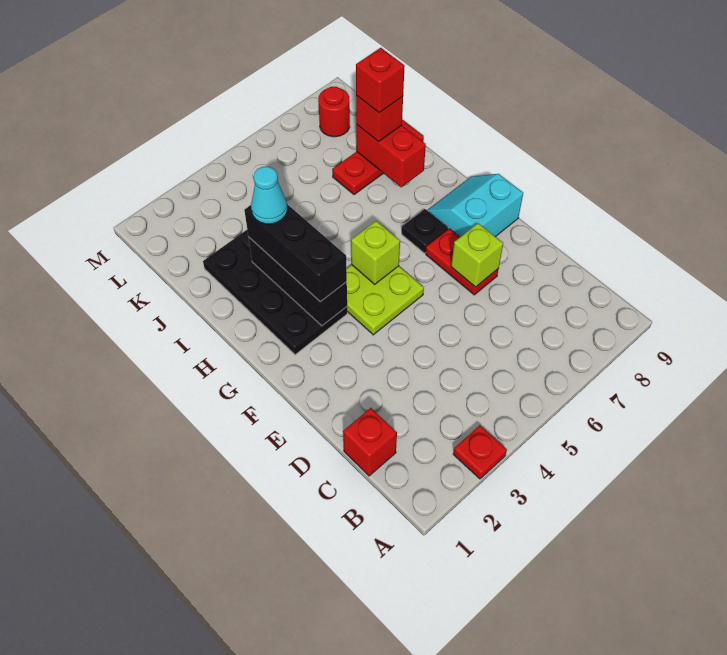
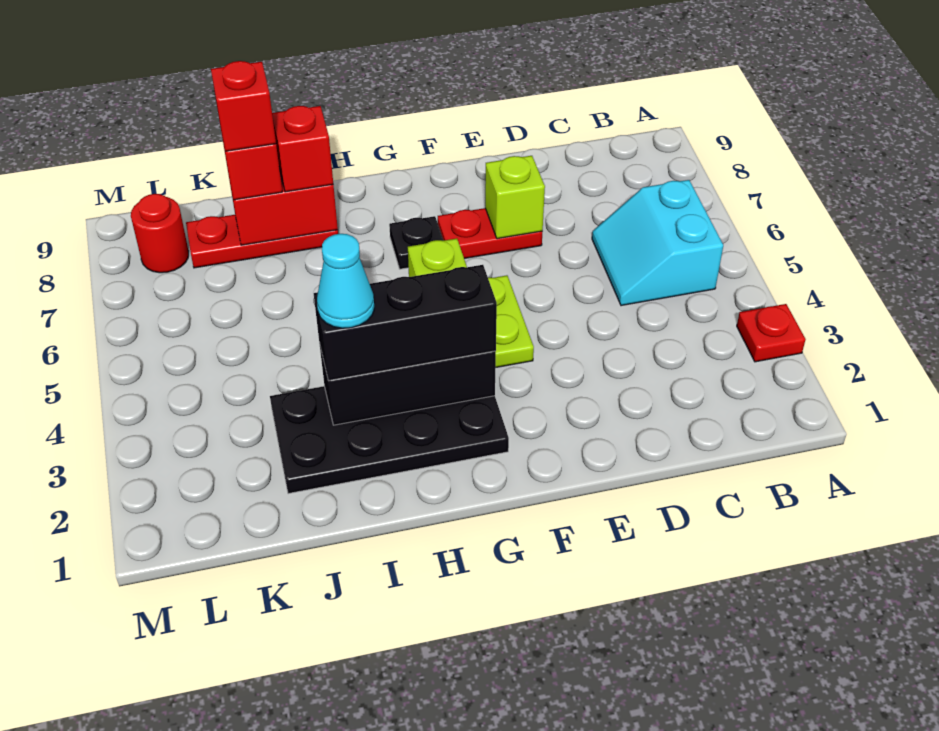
red 1x1 brick [343,408,397,476] -> red 1x1 brick moved to [272,106,333,192]
cyan 2x2 slope [427,174,523,237] -> cyan 2x2 slope moved to [592,180,723,306]
red 1x3 plate [332,119,424,195] -> red 1x3 plate turned to [186,215,338,268]

